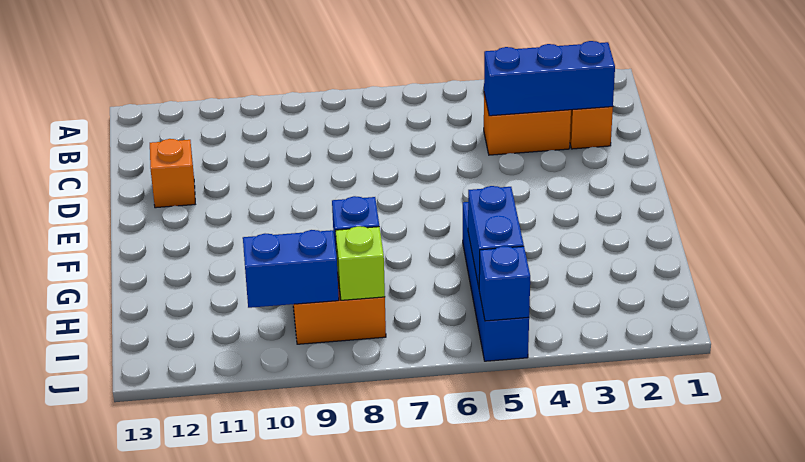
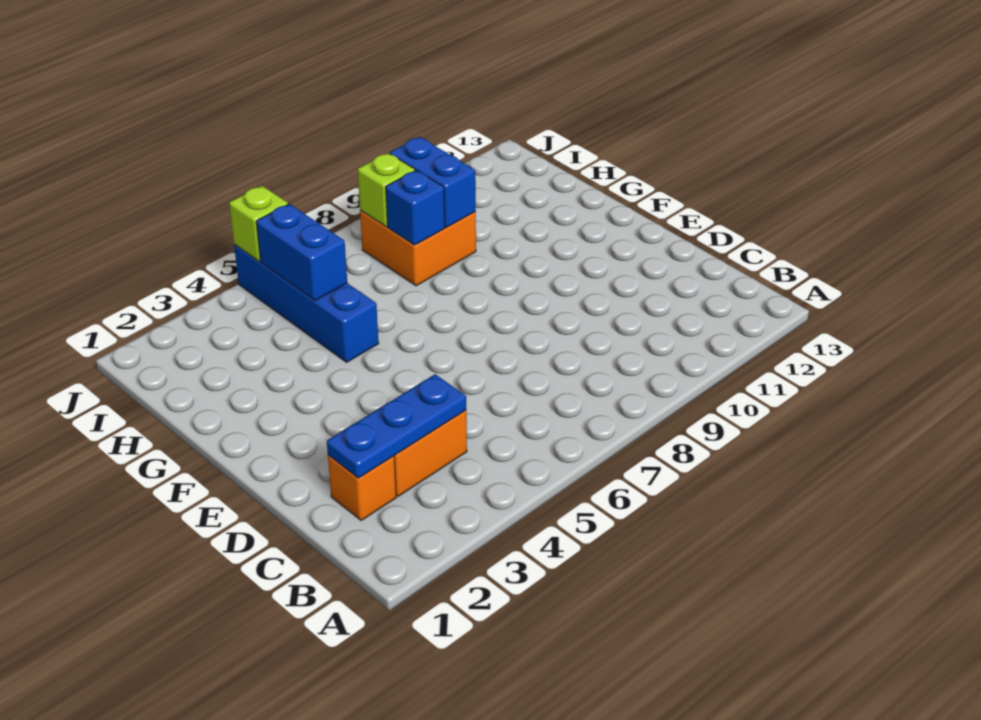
blue 1x3 brick [484,41,615,116] -> blue 1x3 plate [327,374,466,478]
orange 1x1 brick [150,139,195,208] -> none
blue 1x2 brick [243,230,339,308] -> blue 1x2 brick turned to [390,137,476,227]
blue 1x1 brick [479,246,530,321] -> lime 1x1 brick [229,186,288,262]

